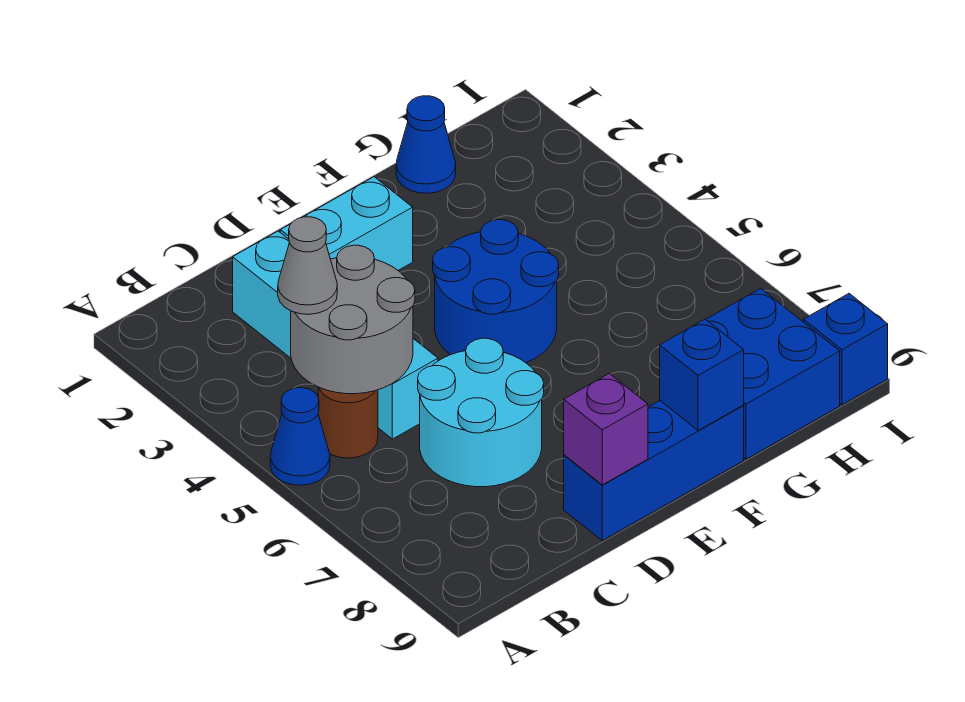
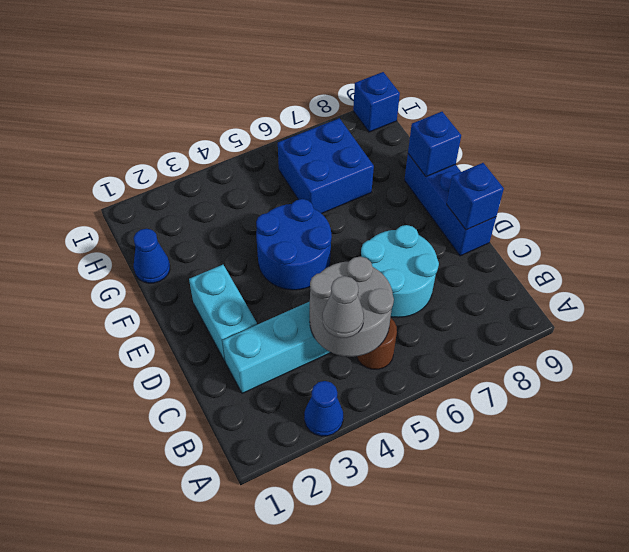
blue 1x1 cone [270,388,330,485] -> blue 1x1 cone moved to [304,381,343,436]
purple 1x1 brick [564,373,648,485] -> blue 1x1 brick [447,163,504,230]
blue 2x2 brick [706,288,840,459] -> blue 2x2 brick moved to [278,118,374,214]

